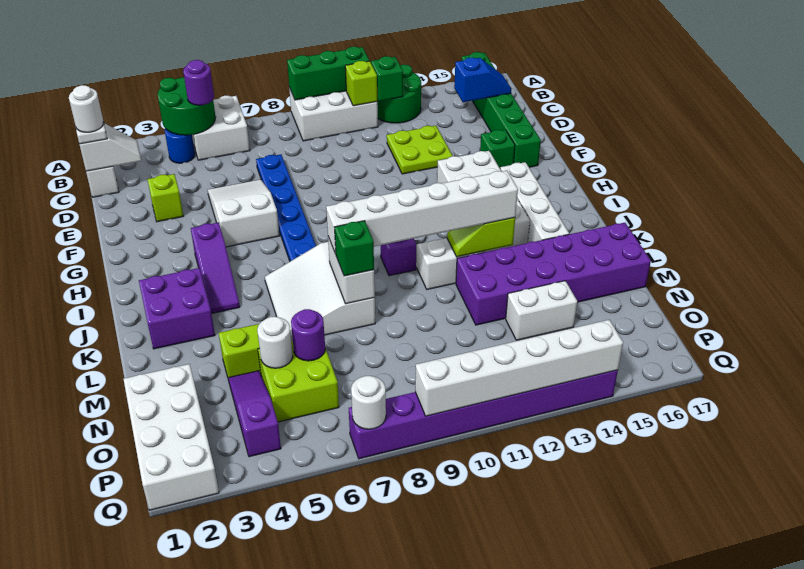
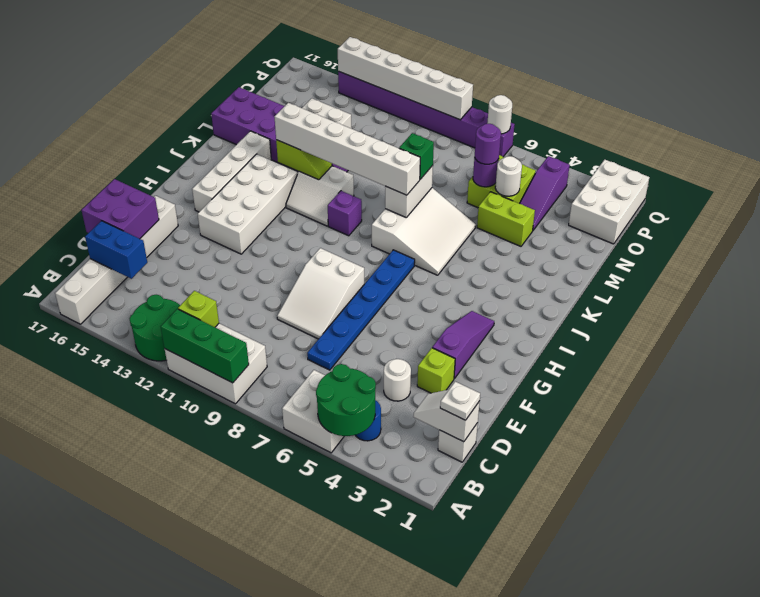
green 1x6 brick [462,52,541,167] -> white 1x6 brick [55,196,178,324]
purple 1x1 round brick [183,60,214,105] -> purple 1x1 round brick moved to [475,124,501,164]
green 1x1 brick [371,56,403,101] -> none
white 1x1 round brick [69,85,104,132] -> white 1x1 round brick moved to [384,359,411,401]
blue 1x2 slope [454,58,511,102] -> blue 1x2 brick [85,221,147,279]
lime 2x2 plate [387,126,453,174] -> none
white 2x3 slope [208,179,279,247] -> white 2x3 slope moved to [277,248,364,339]
green 1x1 brick [480,130,515,168] -> none
purple 1x3 slope [191,223,240,314] -> purple 1x3 slope moved to [432,311,494,379]
purple 2x2 brick [139,268,215,349] -> purple 2x2 brick moved to [81,179,159,239]
white 2x4 brick [124,364,219,510] -> white 2x3 brick [569,160,649,244]

